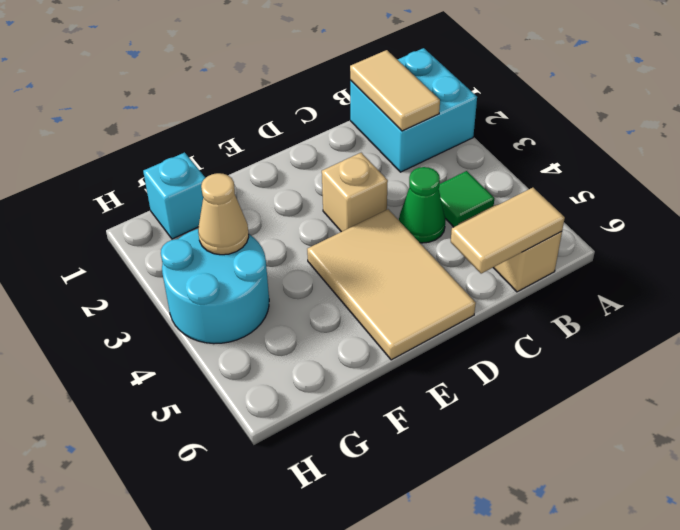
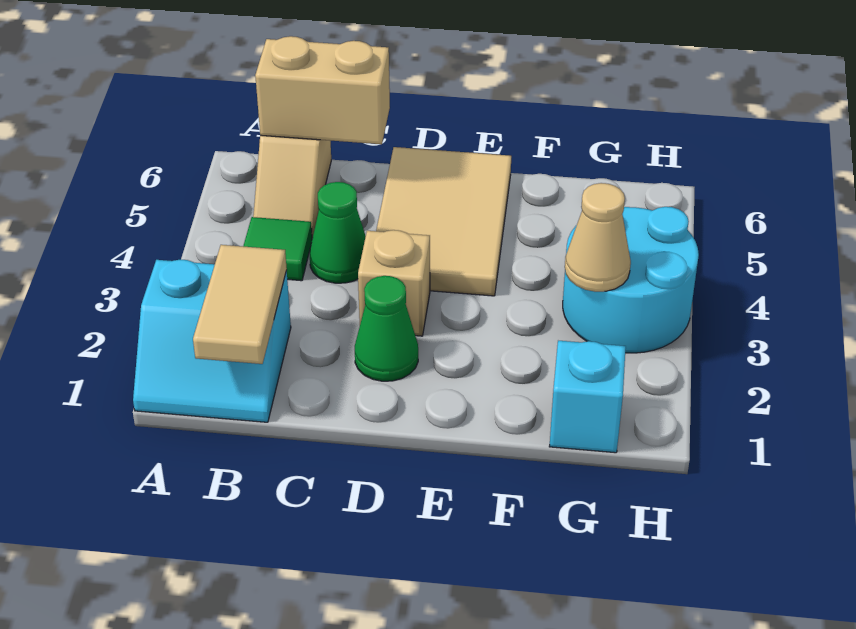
cyan 2x2 brick [350,48,477,172] -> cyan 2x2 slope [133,260,291,422]
tan 1x2 tile [451,188,565,274] -> tan 1x2 brick [255,36,390,144]
none -> green 1x1 cone [355,276,418,381]

